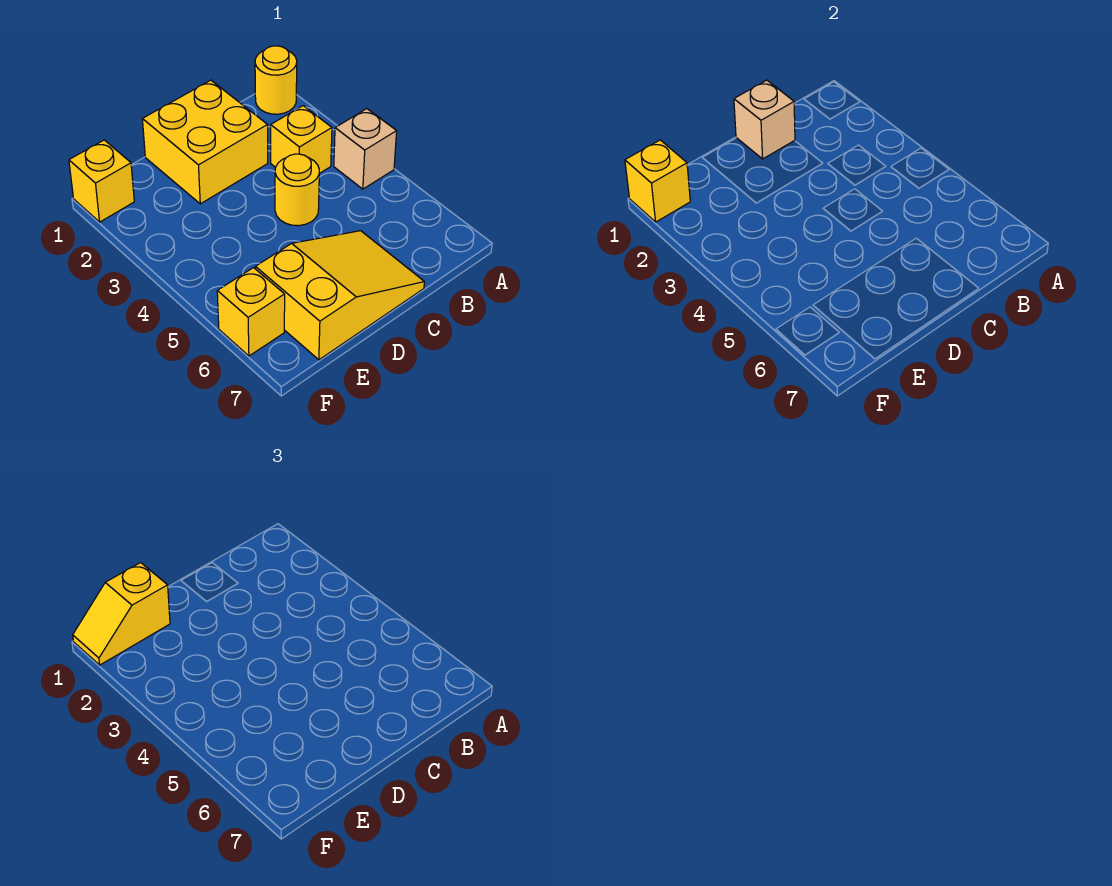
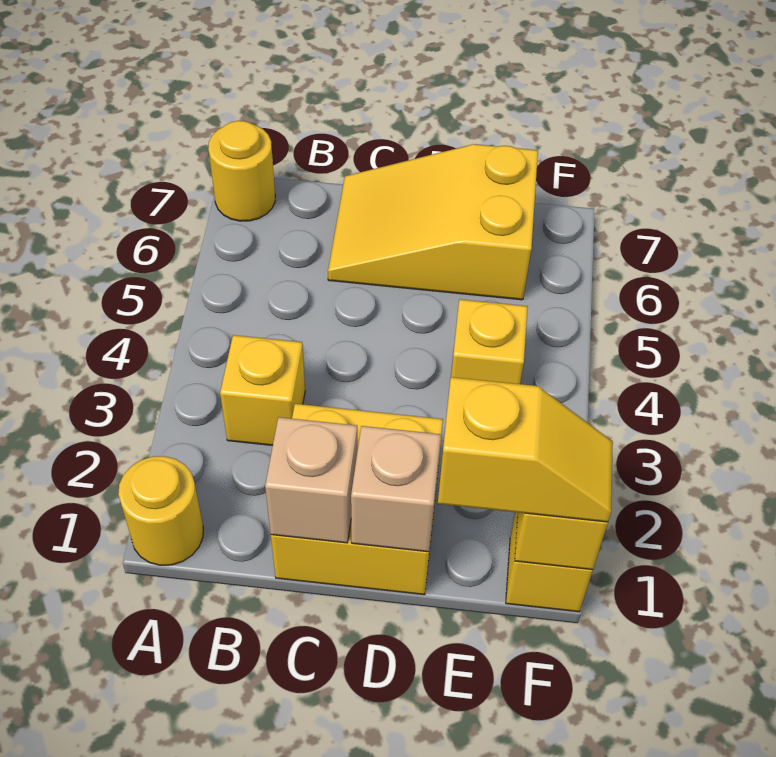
tan 1x1 brick [334,109,397,189] -> tan 1x1 brick moved to [351,426,441,552]
yellow 1x1 round brick [275,154,319,226] -> yellow 1x1 round brick moved to [208,121,275,221]
yellow 1x1 brick [217,268,285,356] -> yellow 1x1 brick moved to [451,299,528,384]

